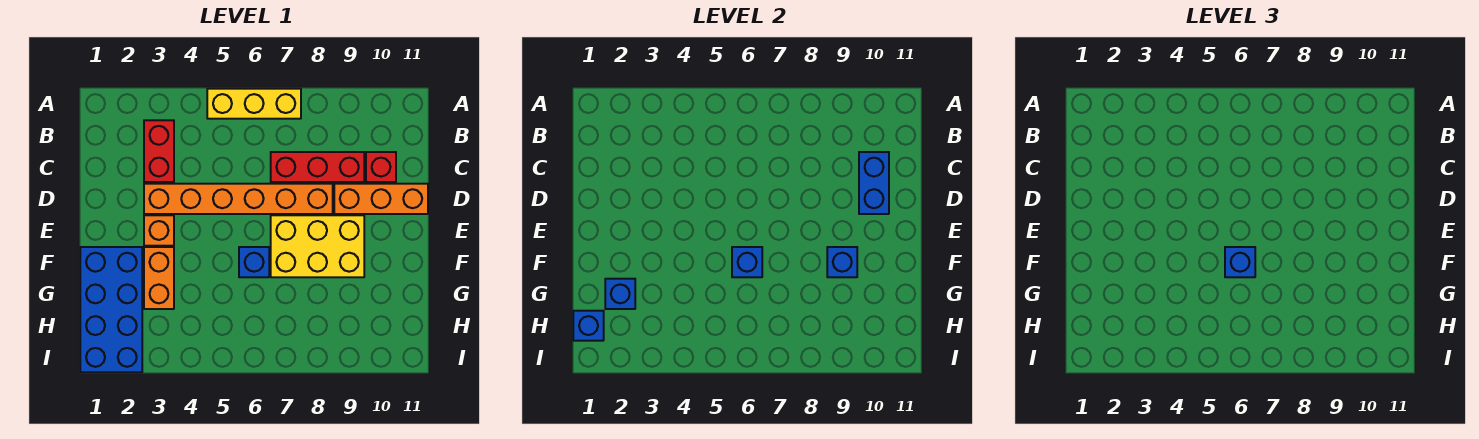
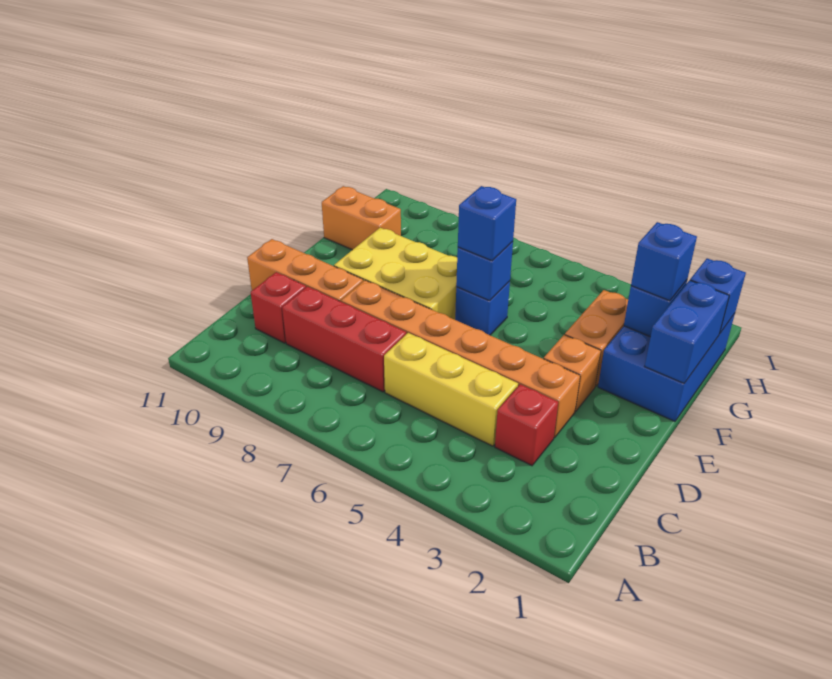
yellow 1x3 brick [207,89,301,119] -> yellow 1x3 brick moved to [384,333,518,446]
red 1x2 brick [144,120,174,182] -> red 1x1 brick [495,384,558,466]
blue 1x2 brick [859,152,889,214] -> blue 1x2 brick moved to [645,280,729,383]
blue 2x4 brick [80,247,142,372] -> blue 2x3 brick [598,313,735,421]
blue 1x1 brick [827,247,857,277] -> blue 1x1 brick moved to [631,222,697,301]
none -> orange 1x2 brick [322,186,401,250]

